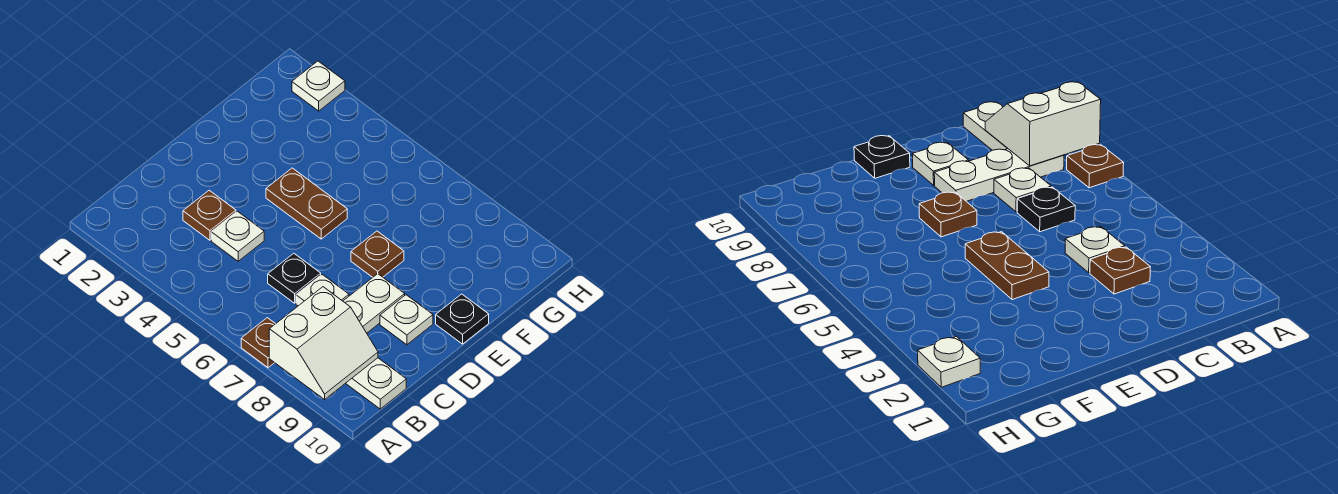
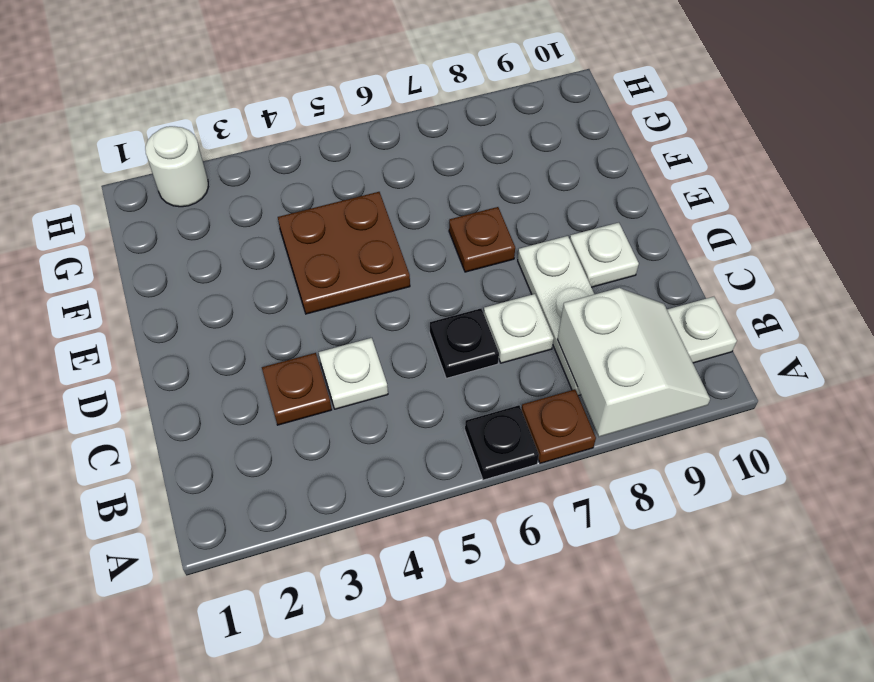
brown 1x2 plate [266,168,347,239] -> brown 2x2 plate [278,192,410,314]
black 1x1 plate [436,294,489,344] -> black 1x1 plate moved to [465,405,539,480]
white 1x1 plate [292,61,345,111] -> white 1x1 round brick [145,126,208,207]

